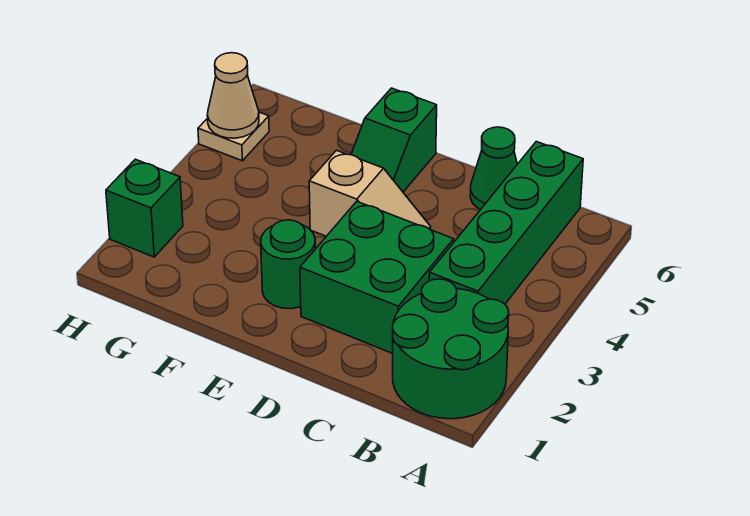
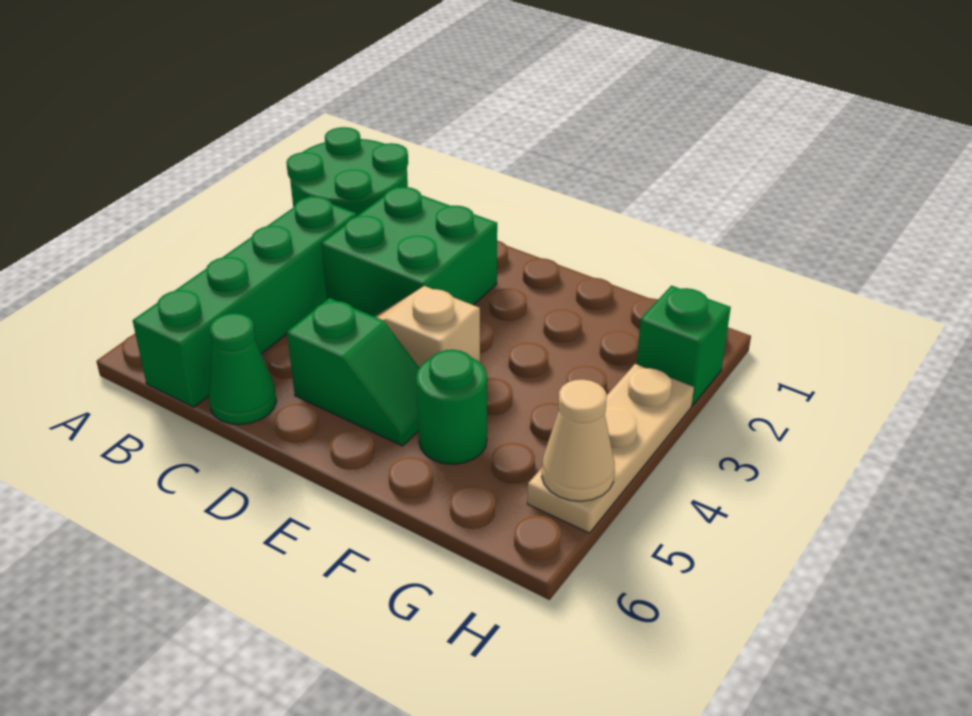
green 1x1 round brick [261,220,315,309] -> green 1x1 round brick moved to [416,350,487,464]
green 1x2 slope [351,88,437,192] -> green 1x2 slope turned to [287,298,419,446]
tan 1x1 plate [198,112,269,161] -> tan 1x3 plate [527,364,694,533]

